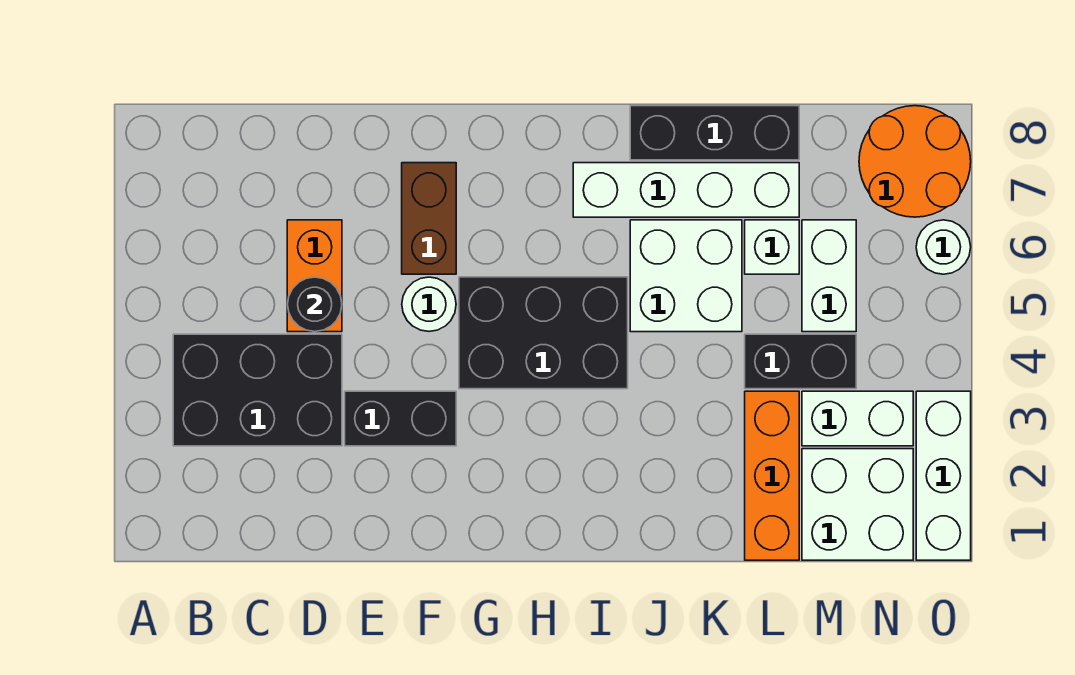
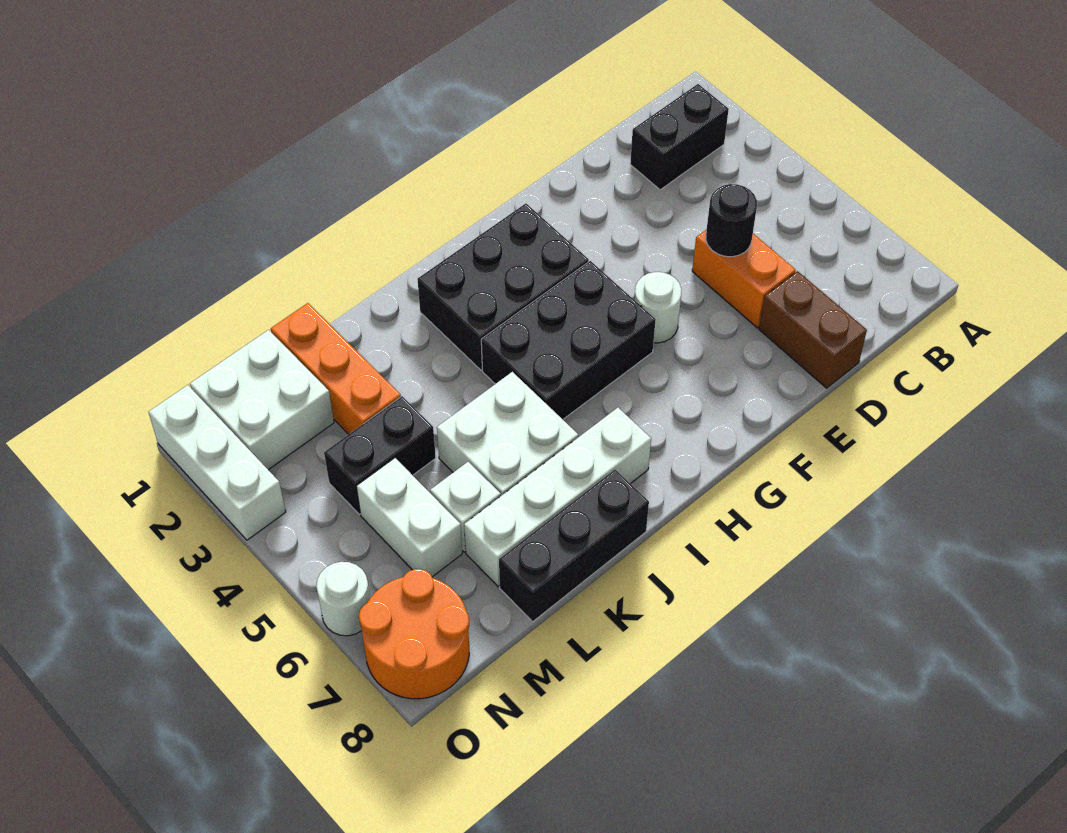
black 2x3 brick [173,334,342,446] -> black 2x3 brick moved to [417,204,589,370]
black 1x2 brick [345,391,456,446] -> black 1x2 brick moved to [630,84,729,190]
brown 1x2 brick [402,163,456,274] -> brown 1x2 brick moved to [759,271,867,388]
white 1x2 brick [802,391,913,446] -> none

